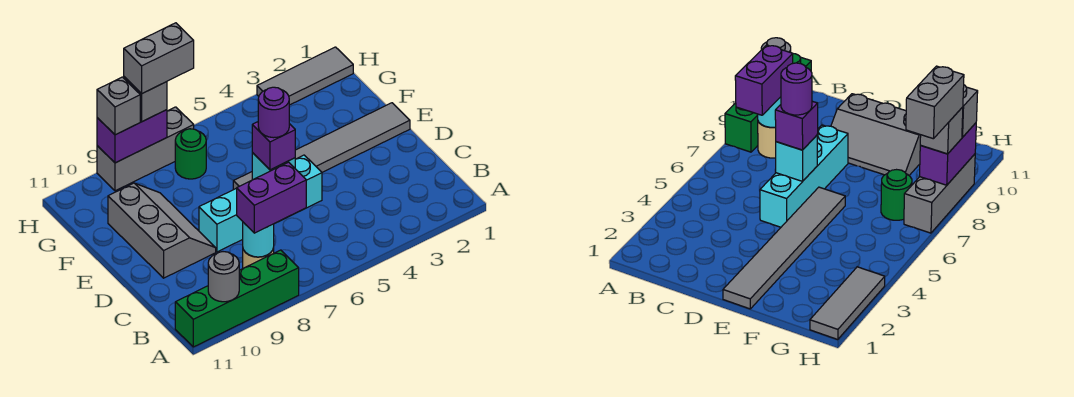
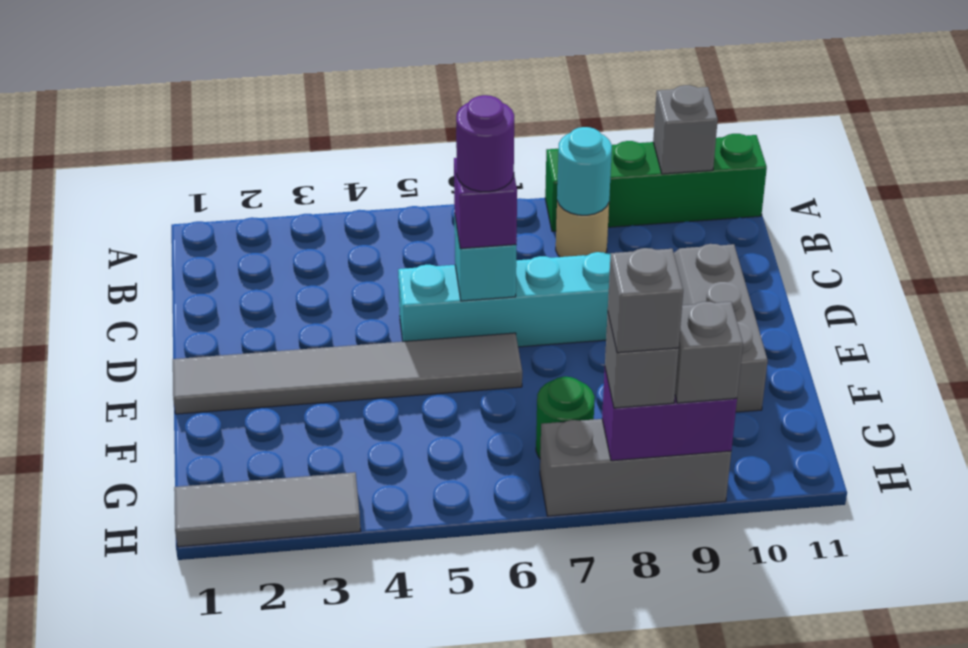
grey 1x1 round brick [208,252,239,302] -> grey 1x1 brick [653,85,718,174]
purple 1x2 brick [237,162,306,233] -> none
grey 1x2 brick [124,23,194,94] -> grey 1x1 brick [608,248,683,353]

